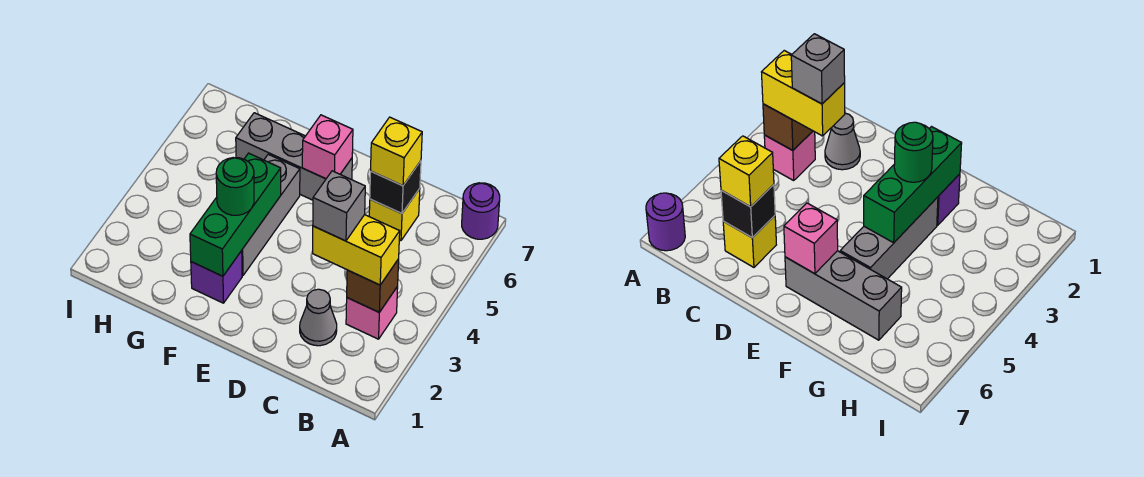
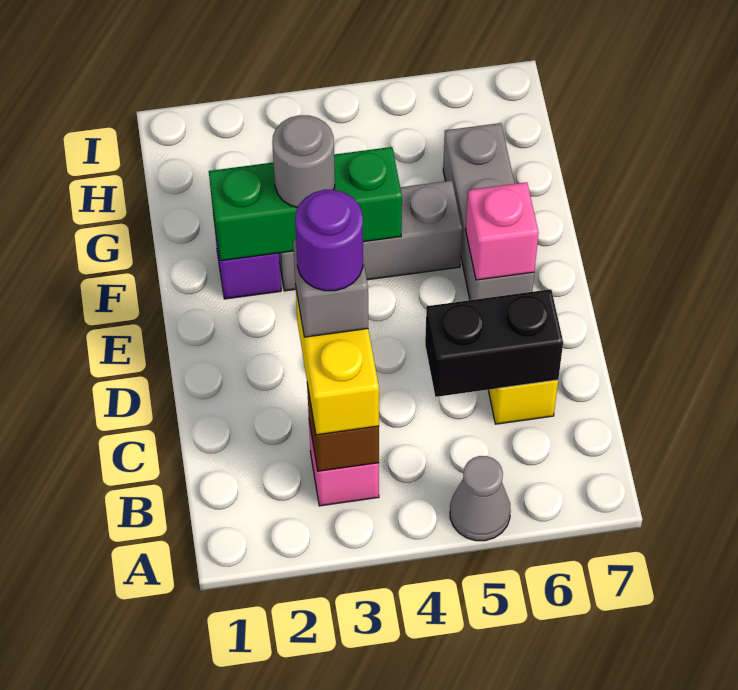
purple 1x1 round brick [462,183,500,239] -> purple 1x1 round brick moved to [295,190,363,291]
grey 1x1 cone [300,289,337,346] -> grey 1x1 cone moved to [450,456,511,541]
black 1x1 brick [370,161,421,214] -> black 1x2 brick [425,289,563,397]
yellow 1x1 brick [371,117,422,186] -> none
green 1x1 round brick [216,158,254,215] -> grey 1x1 round brick [272,115,335,207]

